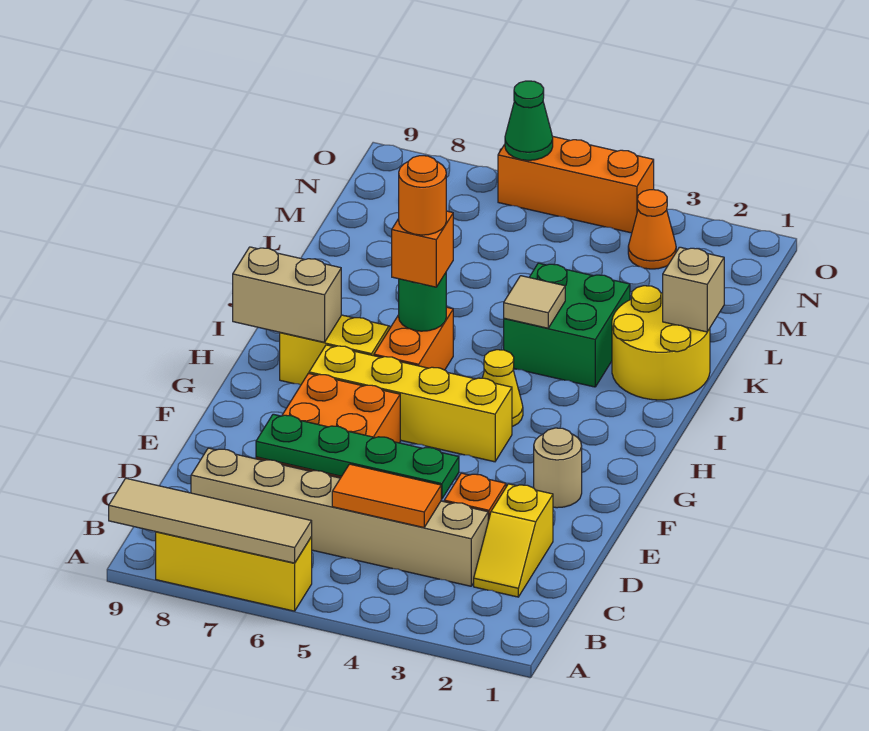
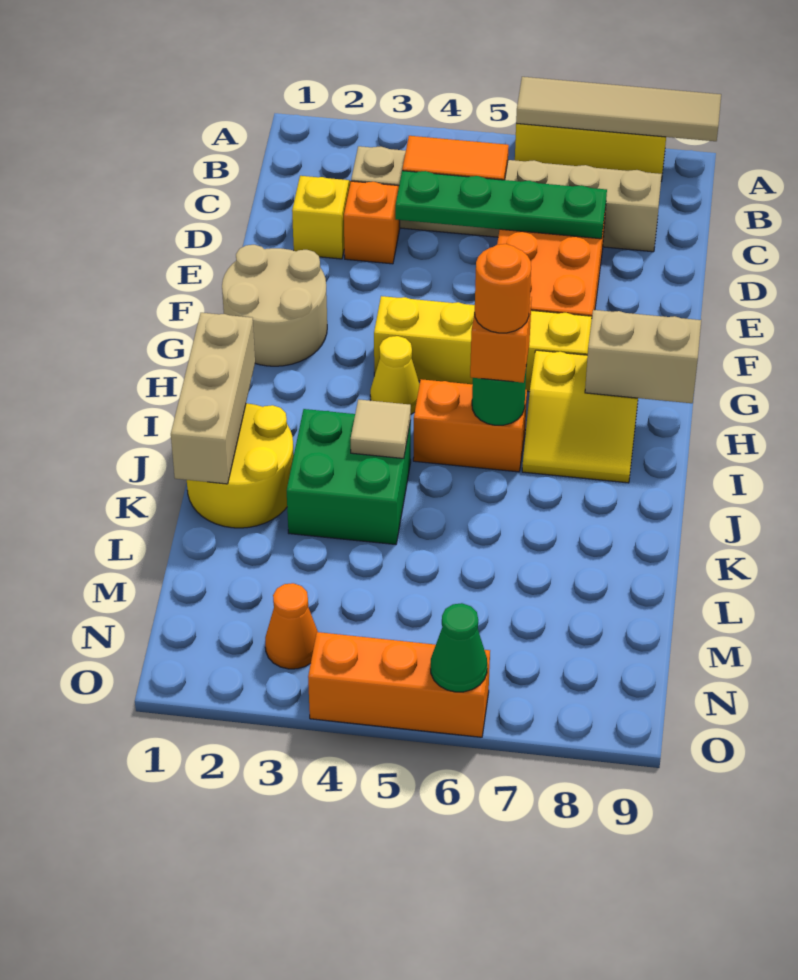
tan 1x1 round brick [534,428,582,508] -> tan 2x2 round brick [222,245,327,366]
orange 1x2 brick [374,307,453,370] -> orange 1x2 brick turned to [413,379,527,472]
tan 1x1 brick [663,247,724,332] -> tan 1x3 brick [171,313,255,484]

